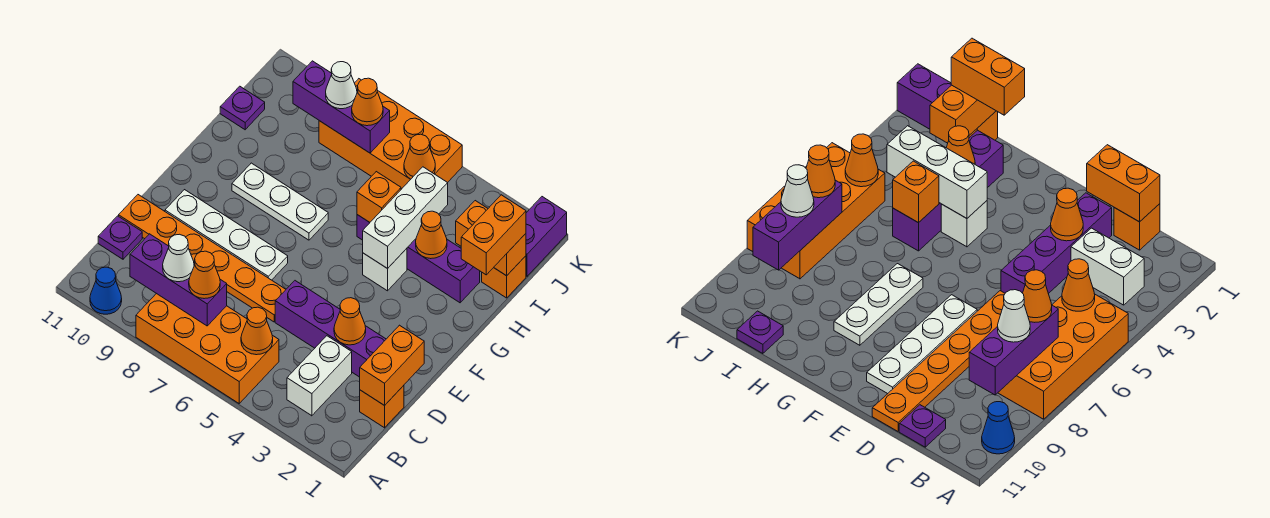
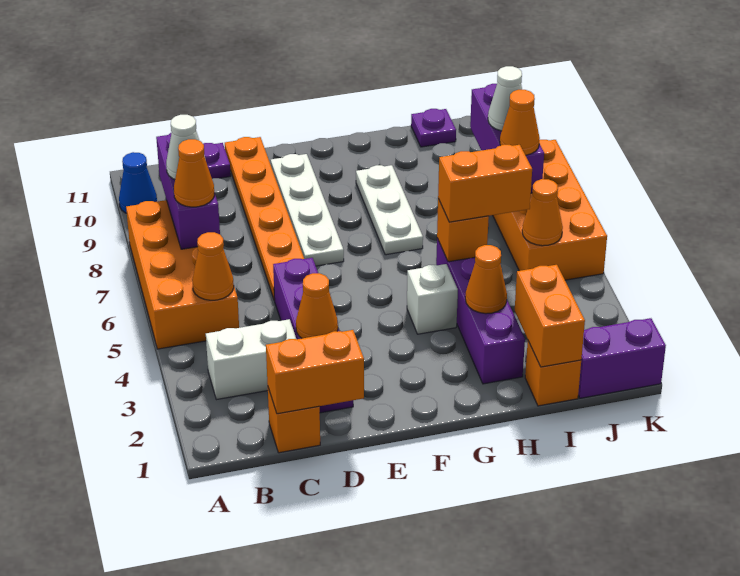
white 1x3 brick [363,167,448,269] -> none
orange 1x2 brick [461,195,526,275] -> orange 1x2 brick moved to [438,145,532,222]

